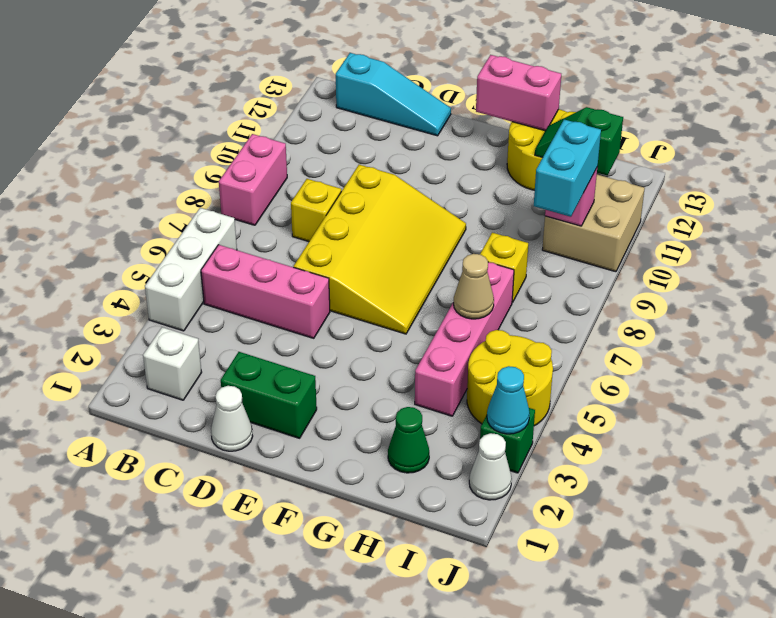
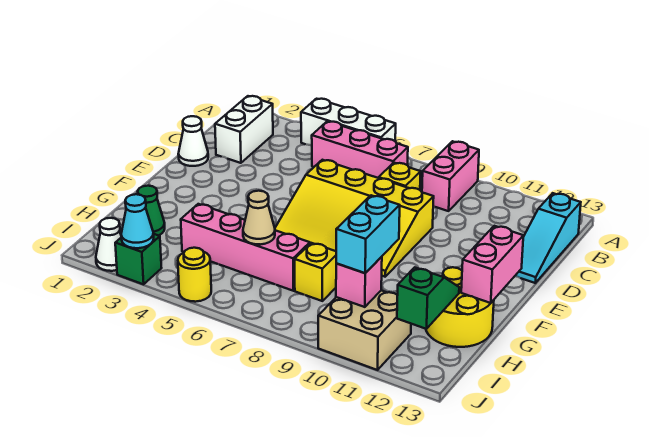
pink 1x2 brick [219,134,287,225] -> pink 1x2 brick turned to [422,141,479,211]
white 1x1 brick [143,327,202,400] -> white 1x2 brick [215,96,273,163]
pink 1x3 brick [201,245,330,338] -> pink 1x3 brick turned to [312,121,408,178]
green 1x2 brick [221,352,317,438] -> none
yellow 2x2 round brick [467,330,553,426] -> yellow 1x1 round brick [178,248,211,302]
cyan 1x2 brick [534,120,601,217] -> cyan 1x2 brick turned to [336,195,400,273]

